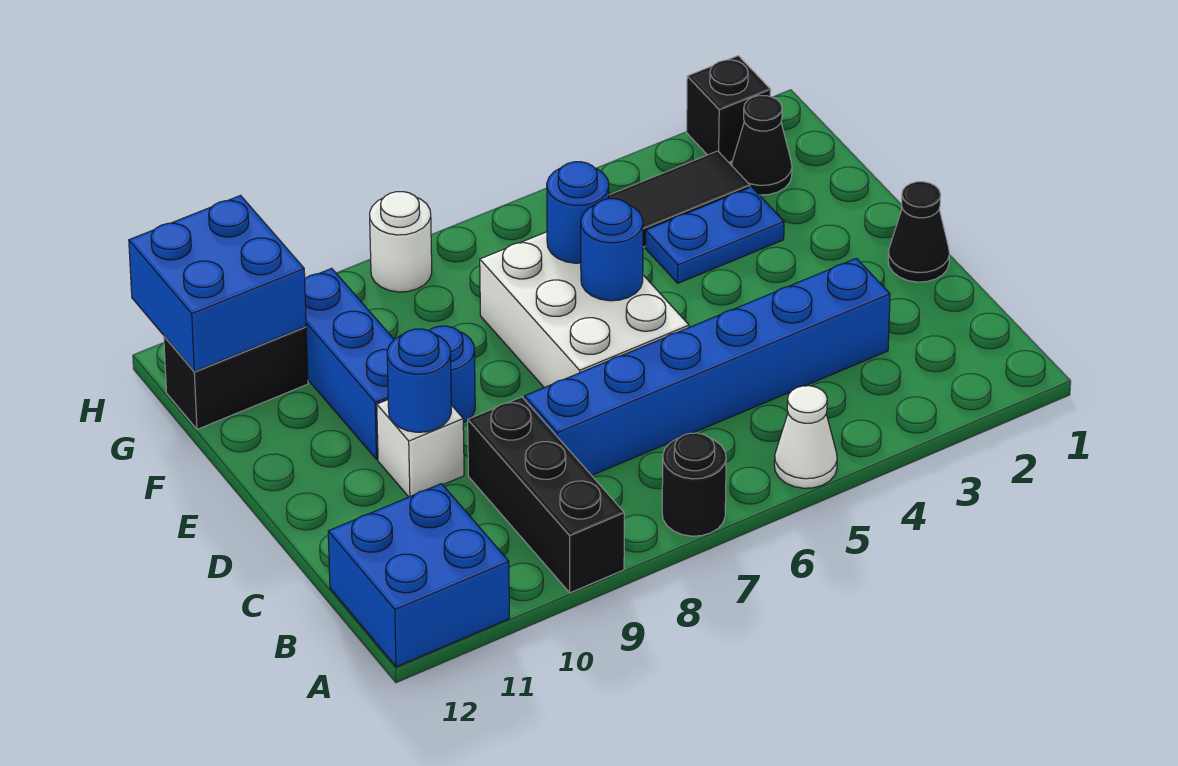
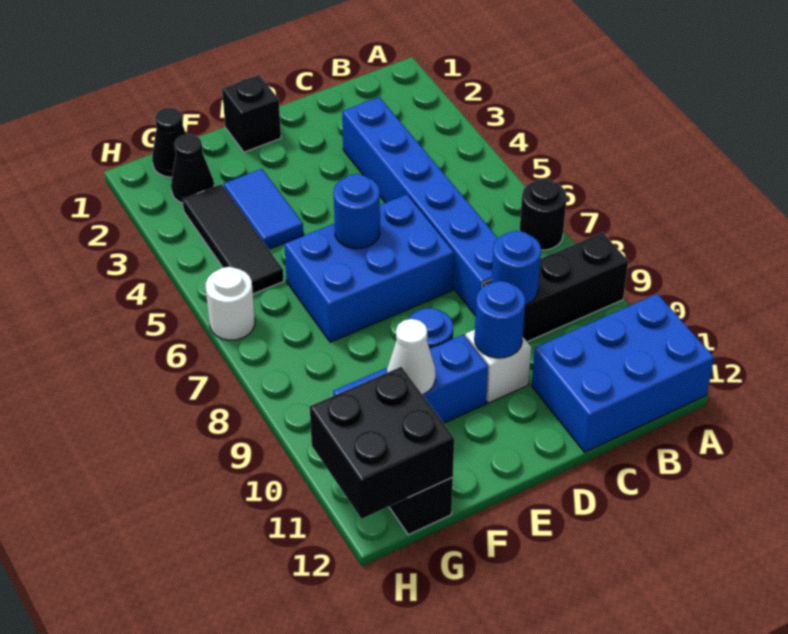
white 1x1 cone [774,386,837,488] -> white 1x1 cone moved to [387,319,436,395]
blue 2x2 brick [328,484,509,667] -> blue 2x3 brick [532,294,714,452]
black 1x1 cone [888,182,950,282] -> black 1x1 cone moved to [152,107,187,177]
white 2x3 brick [480,232,689,388] -> blue 2x3 brick [284,195,454,342]
blue 1x2 plate [645,187,784,283] -> blue 1x2 tile [224,169,303,249]
blue 1x1 round brick [547,162,609,263] -> blue 1x1 round brick moved to [491,231,541,305]
blue 2x2 brick [129,196,306,372] -> black 2x2 brick [310,367,454,519]
black 1x1 brick [687,56,771,162] -> black 1x1 brick moved to [222,75,281,152]
white 1x1 round brick [370,192,432,292] -> white 1x1 round brick moved to [206,267,255,340]

